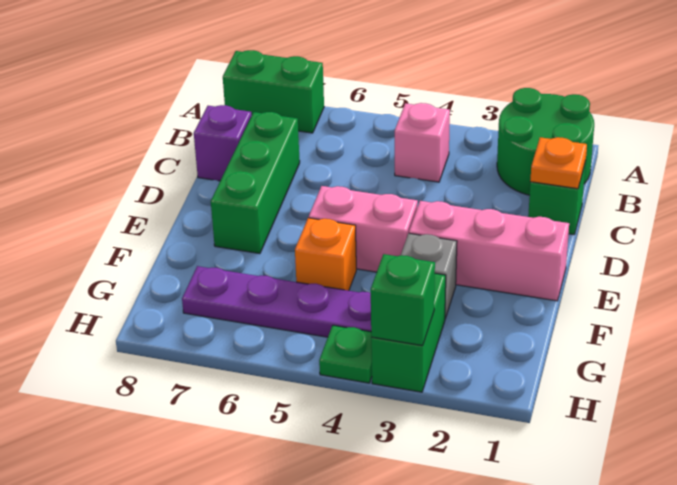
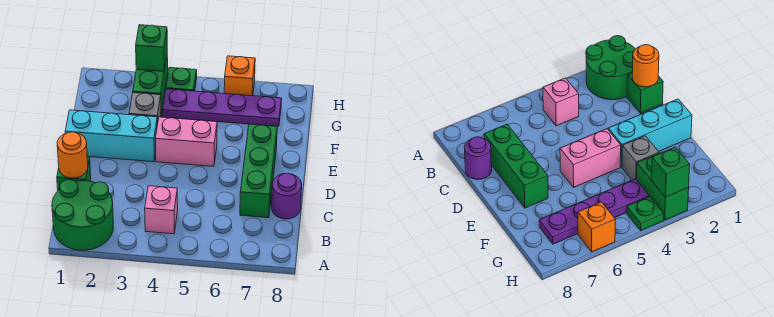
green 1x2 brick [223,50,324,133] -> none
orange 1x1 plate [530,137,587,189] -> orange 1x1 round brick [57,132,88,178]
purple 1x1 brick [194,105,252,181] -> purple 1x1 round brick [272,173,302,219]
pink 1x3 brick [409,201,569,301] -> cyan 1x3 brick [65,110,157,162]
orange 1x1 brick [295,218,356,291] -> orange 1x1 brick moved to [224,56,255,96]

